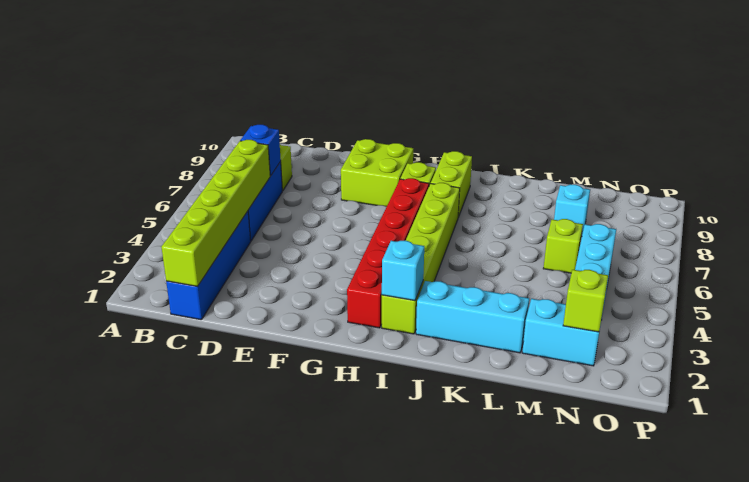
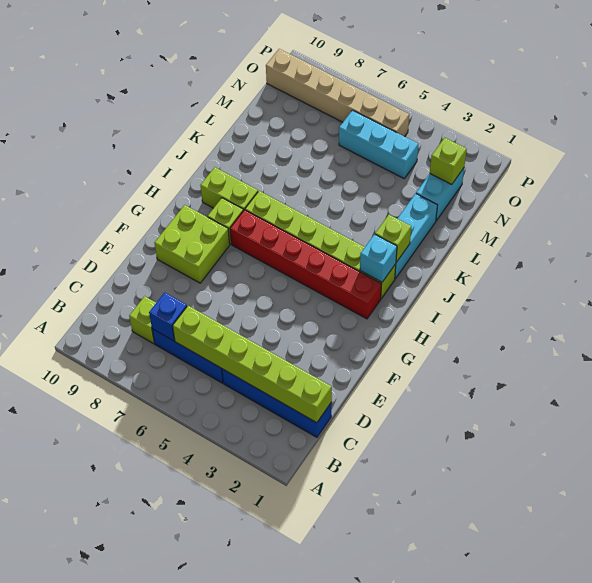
lime 1x1 brick [543,219,583,273] -> lime 1x1 brick moved to [375,214,411,262]
cyan 1x1 brick [554,184,590,237] -> none
none -> tan 1x6 brick [266,49,409,137]

